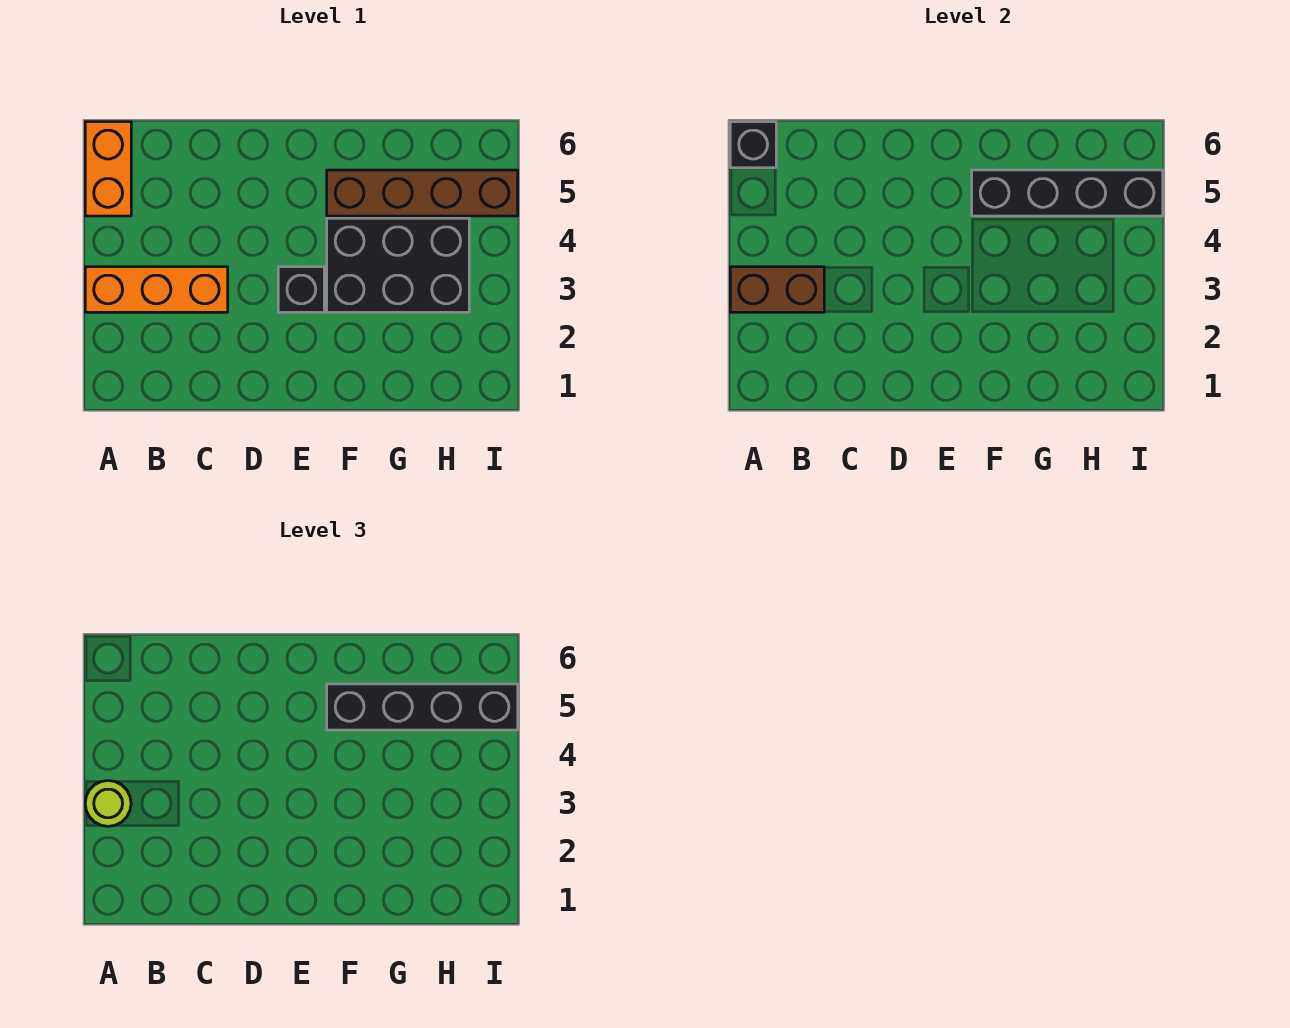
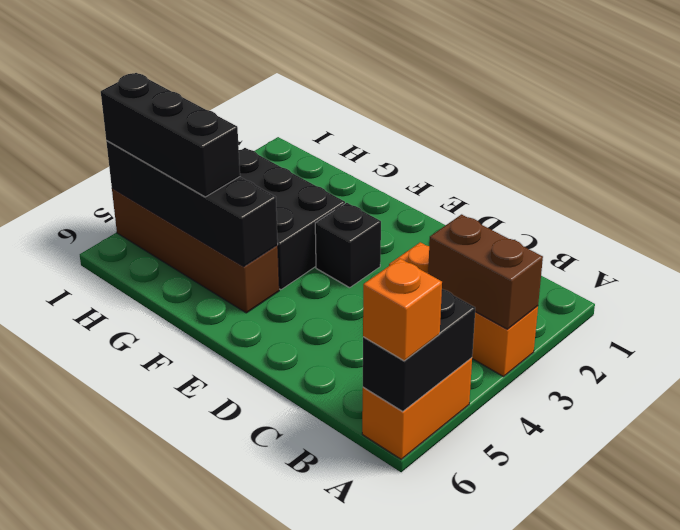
lime 1x1 round brick [85,781,131,826] -> none
black 1x1 brick [730,122,776,168] -> black 1x2 brick [363,289,475,412]
none -> orange 1x1 brick [363,259,442,361]
black 1x4 brick [327,684,518,730] -> black 1x3 brick [101,73,240,197]

